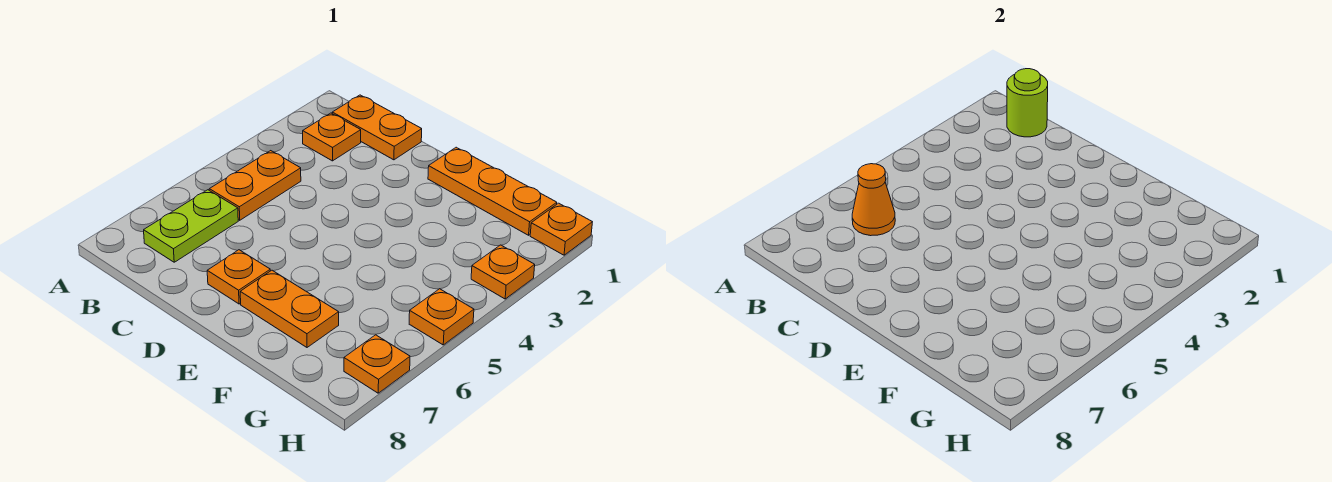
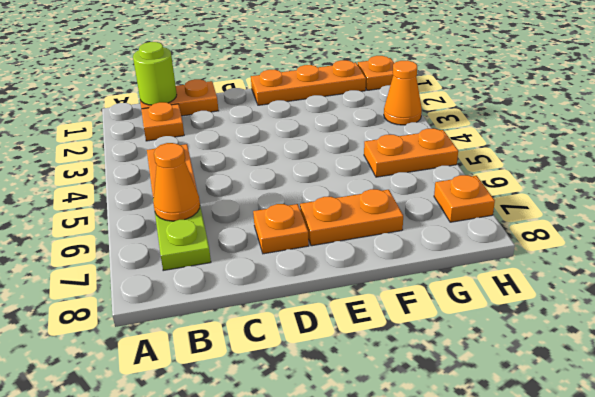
orange 1x1 plate [471,245,535,299] -> orange 1x1 cone [384,60,422,125]
orange 1x1 plate [409,289,474,345] -> orange 1x2 plate [364,129,458,177]

